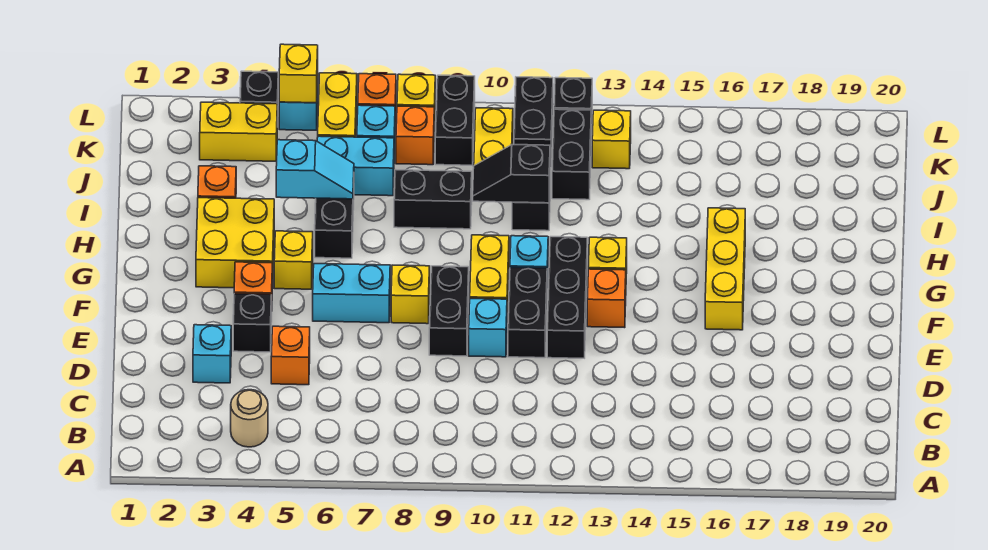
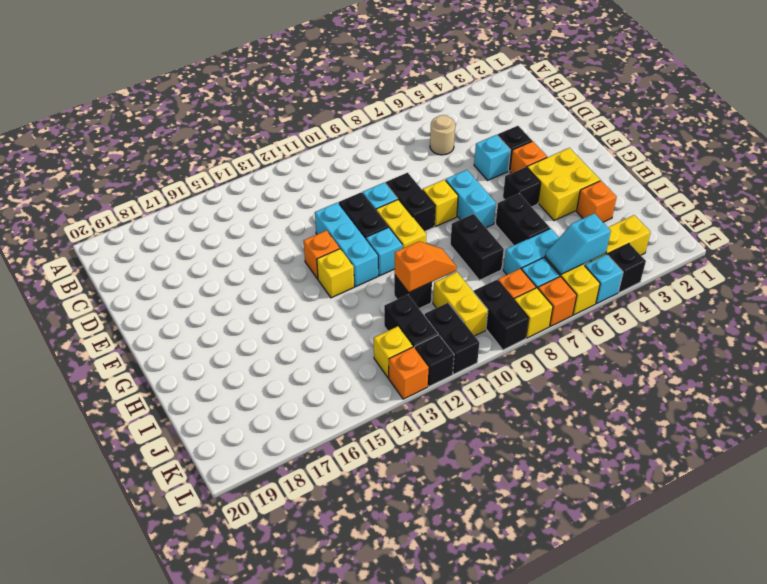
tan 1x1 round brick [231,390,268,447] -> tan 1x1 round brick moved to [430,115,455,155]
cyan 1x1 brick [193,325,231,383] -> cyan 1x1 brick moved to [474,135,510,180]
orange 1x1 brick [271,326,310,385] -> orange 1x1 brick moved to [389,347,429,399]
black 1x3 brick [547,237,587,358] -> cyan 1x3 brick [315,203,378,287]
cyan 1x2 brick [313,264,390,323] -> cyan 1x2 brick turned to [446,170,496,228]
yellow 1x3 brick [705,208,745,330] -> none
yellow 1x1 brick [274,231,313,289] -> black 1x1 brick [503,167,541,207]
cyan 1x2 slope [276,140,354,199] -> cyan 1x2 slope moved to [545,213,611,274]
black 1x2 brick [394,170,472,229] -> black 1x2 brick turned to [450,214,504,280]
black 1x2 slope [473,145,550,203] -> orange 1x2 slope [395,241,457,292]
yellow 1x1 brick [279,44,318,103] -> none

